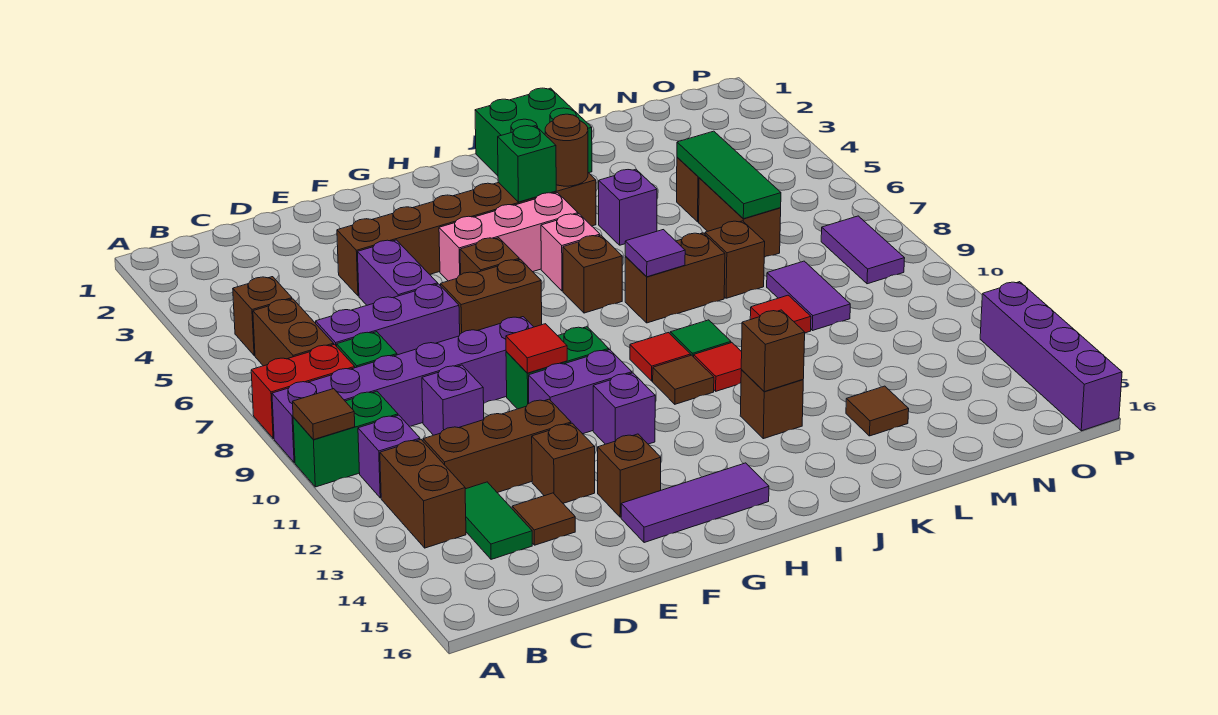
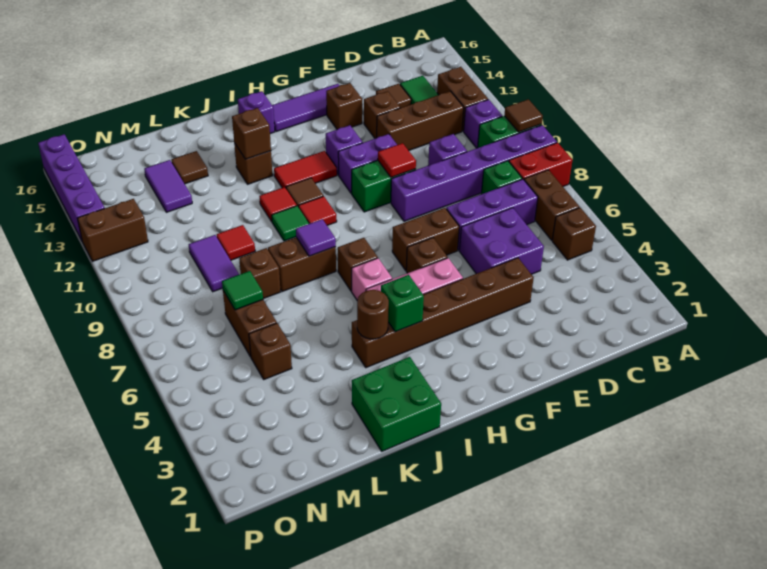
purple 1x2 brick [357,240,438,305] -> purple 2x2 brick [459,208,544,274]
none -> red 1x2 tile [274,151,337,188]
purple 1x1 brick [599,169,657,245] -> purple 1x1 brick moved to [238,91,275,134]
green 1x3 tile [677,131,781,219] -> green 1x1 tile [222,271,263,310]
purple 1x2 tile [821,216,905,284] -> purple 1x2 tile moved to [144,160,192,212]
none -> brown 1x2 brick [77,199,148,261]

